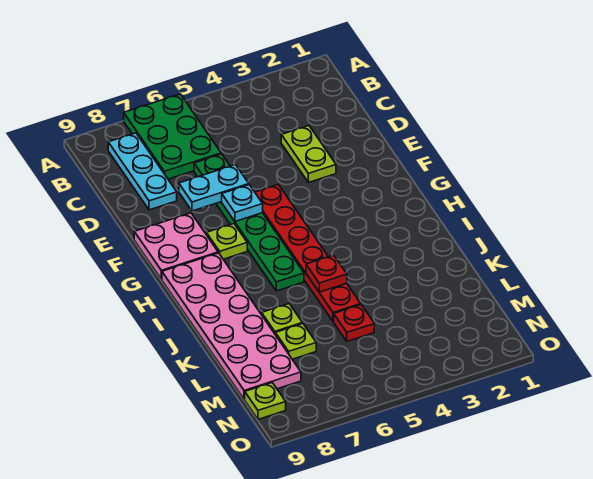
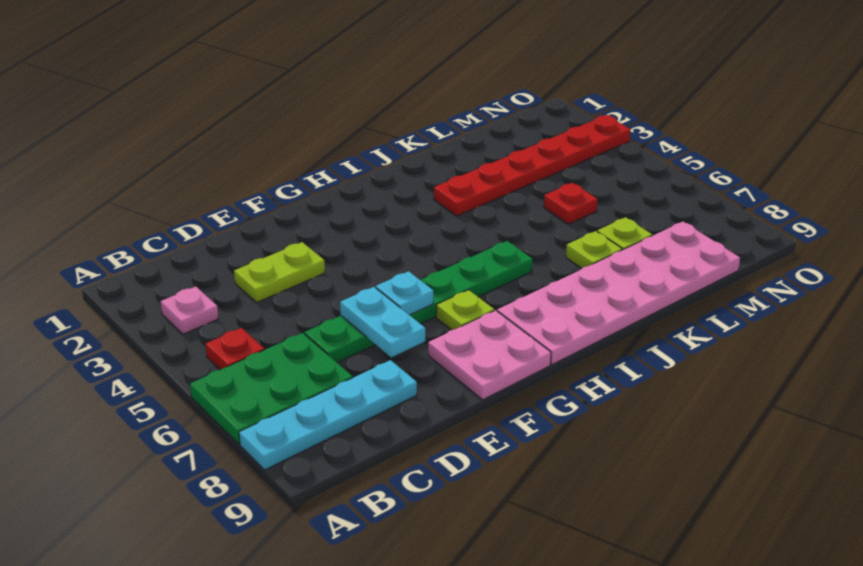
none -> pink 1x1 plate [161,286,218,334]
cyan 1x3 plate [108,133,177,210] -> cyan 1x4 plate [239,360,417,470]
red 1x6 plate [255,185,361,321] -> red 1x6 plate moved to [434,115,630,216]
red 1x1 plate [306,255,347,292] -> red 1x1 plate moved to [205,328,264,370]
lime 1x1 plate [245,383,286,419] -> none

